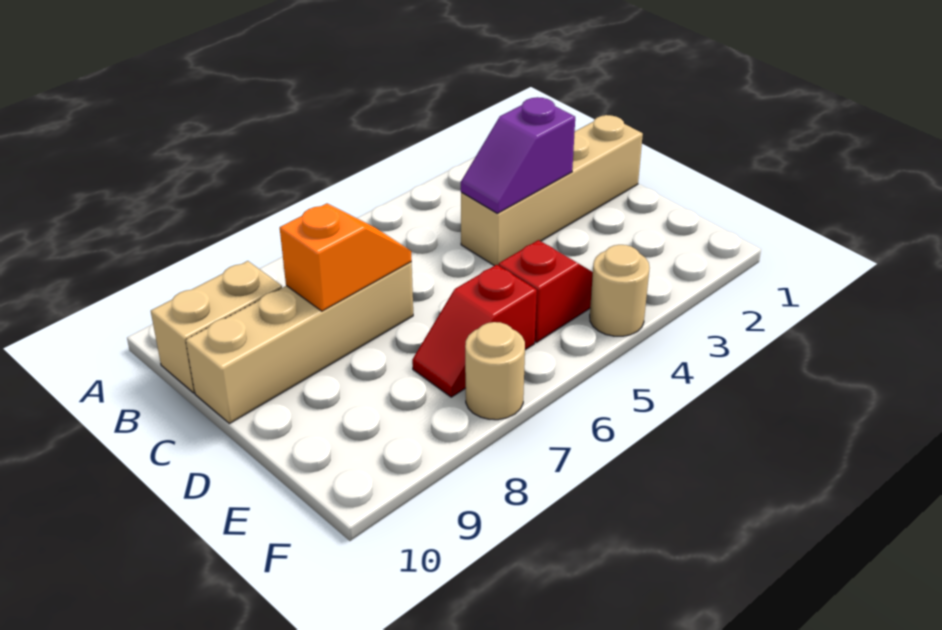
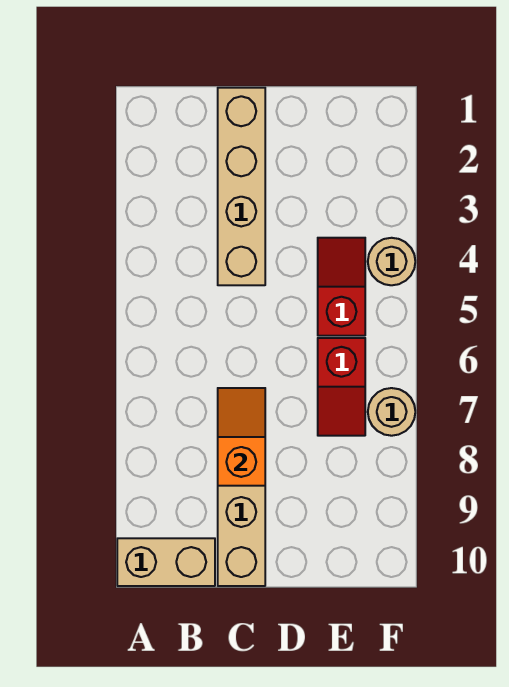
tan 1x2 brick [151,261,282,393] -> tan 1x2 brick turned to [117,538,215,586]
purple 1x2 slope [461,97,575,213] -> none

